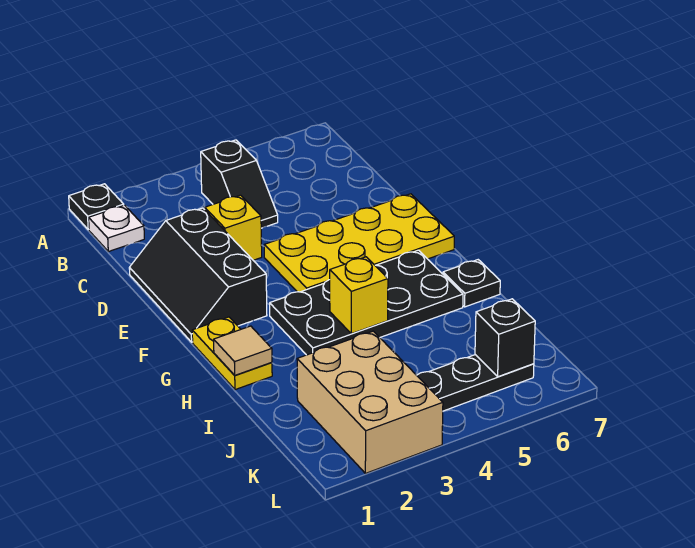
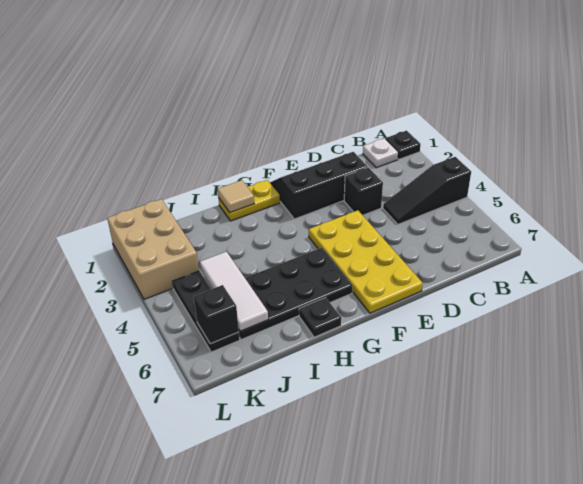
black 1x2 slope [201,140,278,228] -> black 1x3 slope [383,157,471,224]
yellow 1x1 brick [205,195,262,260] -> black 1x1 brick [344,167,383,215]
black 2x4 plate [270,250,463,355] -> black 2x4 plate turned to [239,248,352,340]
yellow 1x1 brick [330,257,388,334] -> none
tan 2x3 brick [297,331,443,473] -> tan 2x3 brick turned to [107,199,199,299]
none -> white 1x3 tile [200,251,268,331]

